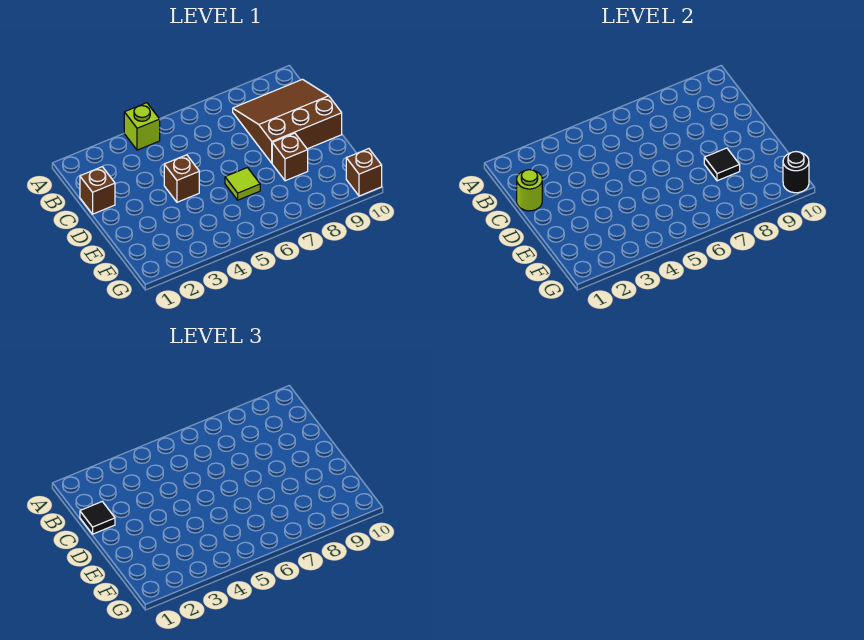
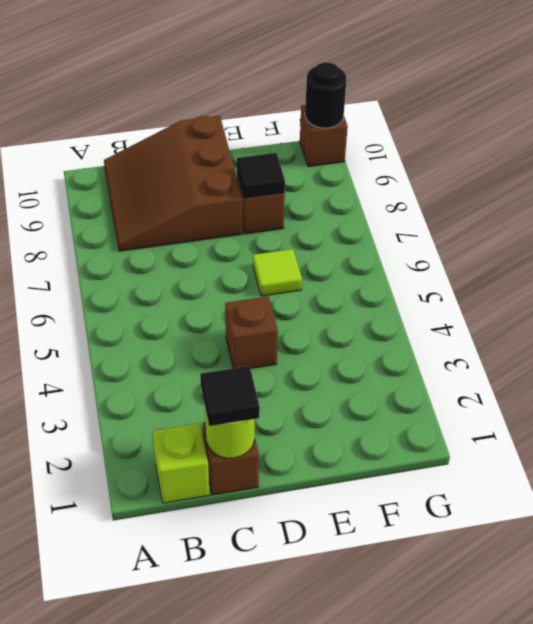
lime 1x1 brick [124,103,160,150] -> lime 1x1 brick moved to [152,423,210,503]

